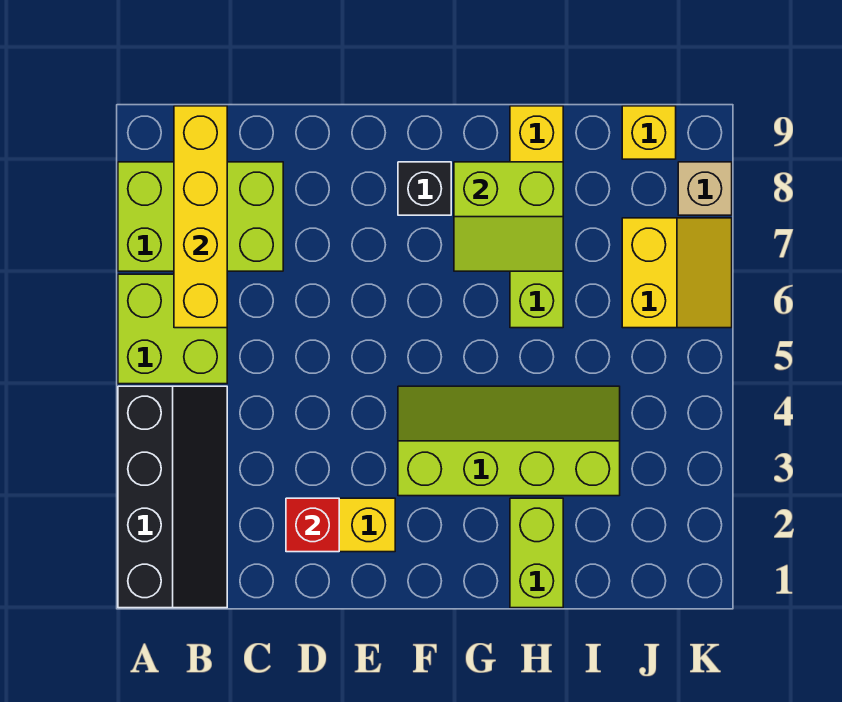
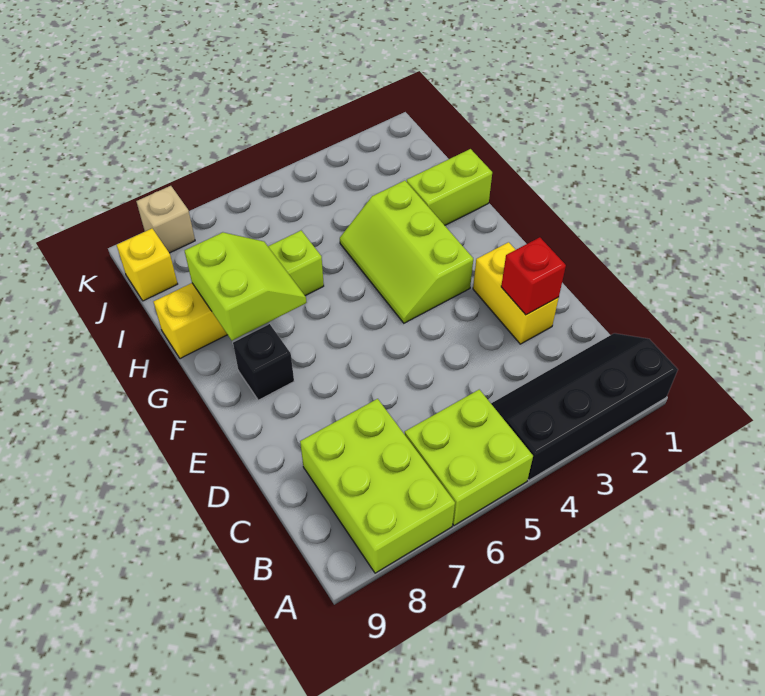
yellow 1x4 brick [174,106,227,328] -> none
lime 2x4 slope [398,386,620,496] -> lime 2x3 slope [340,181,473,323]
yellow 2x2 slope [622,218,732,328] -> none

